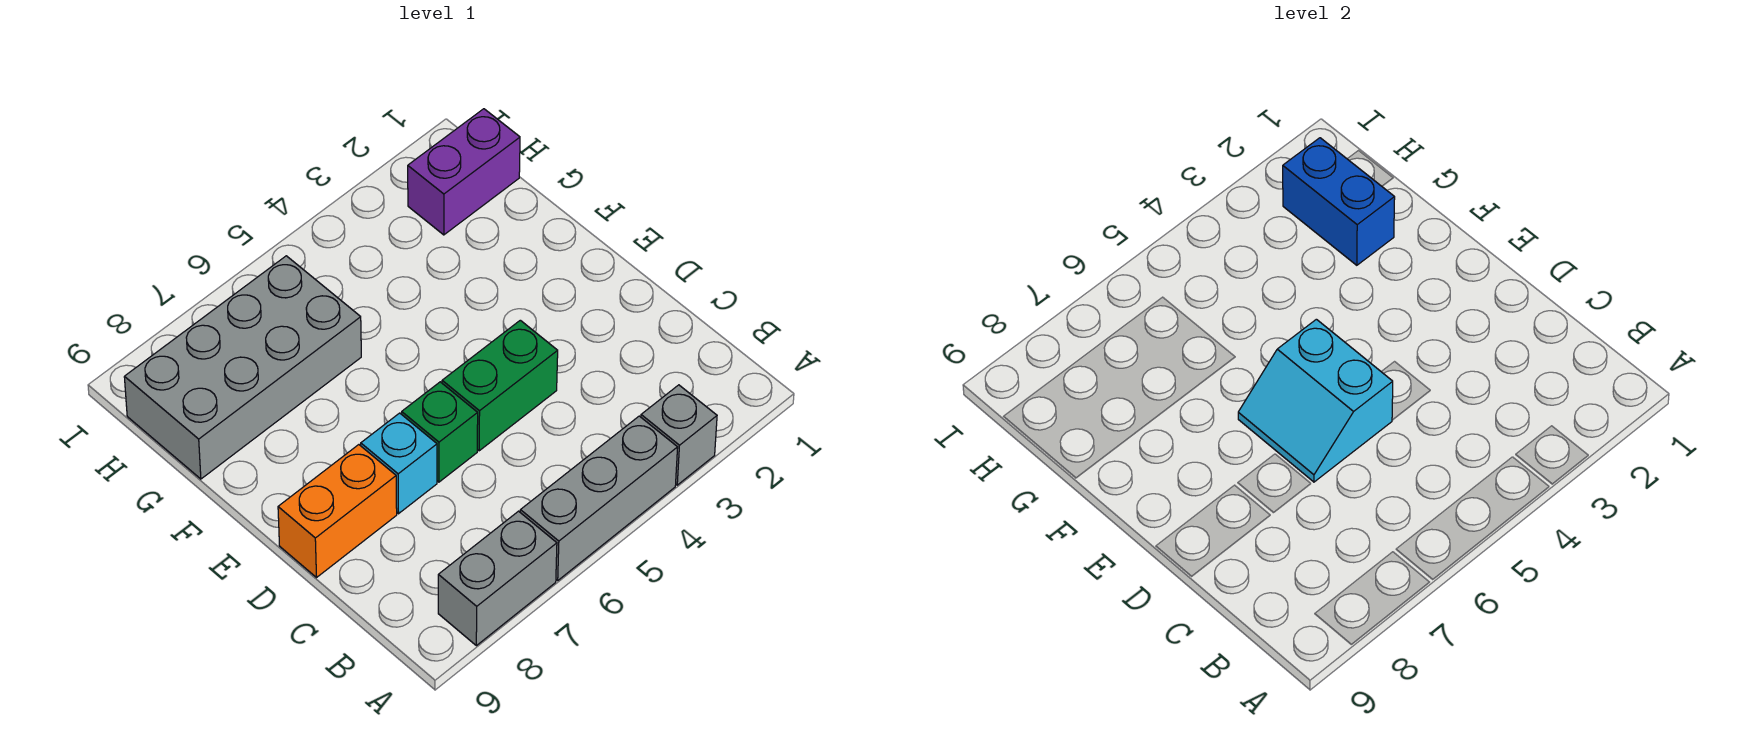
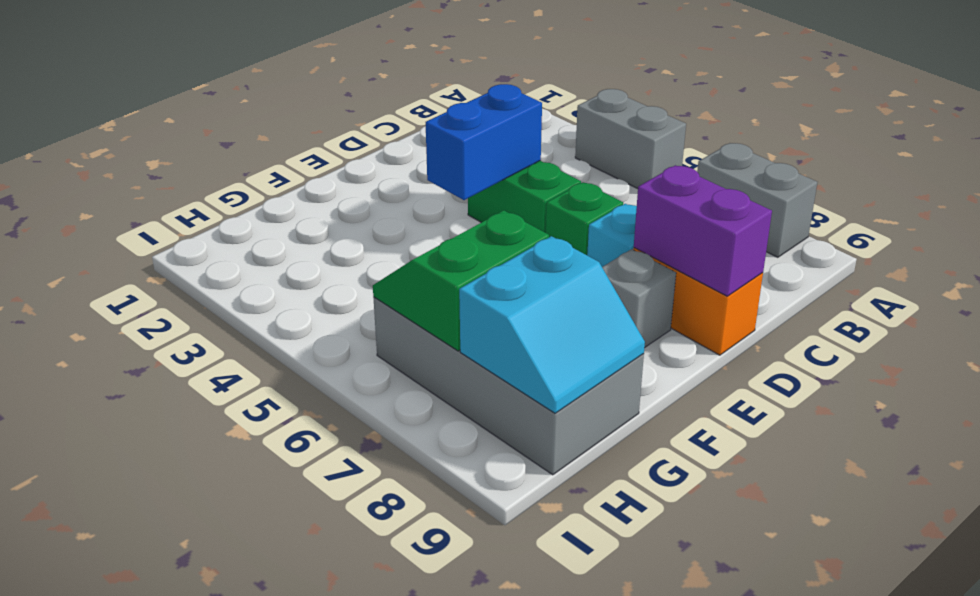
grey 1x1 brick [641,385,717,485] -> grey 1x1 brick moved to [602,249,676,348]
grey 1x3 brick [520,416,678,580] -> grey 1x2 brick [575,89,686,189]
cyan 2x2 slope [1238,319,1393,482] -> cyan 2x2 slope moved to [459,236,645,413]
blue 1x2 brick [1283,138,1395,265] -> blue 1x2 brick moved to [426,84,542,200]
none -> green 2x2 slope [373,211,549,351]
purple 1x2 brick [408,109,520,235] -> purple 1x2 brick moved to [634,165,772,296]

